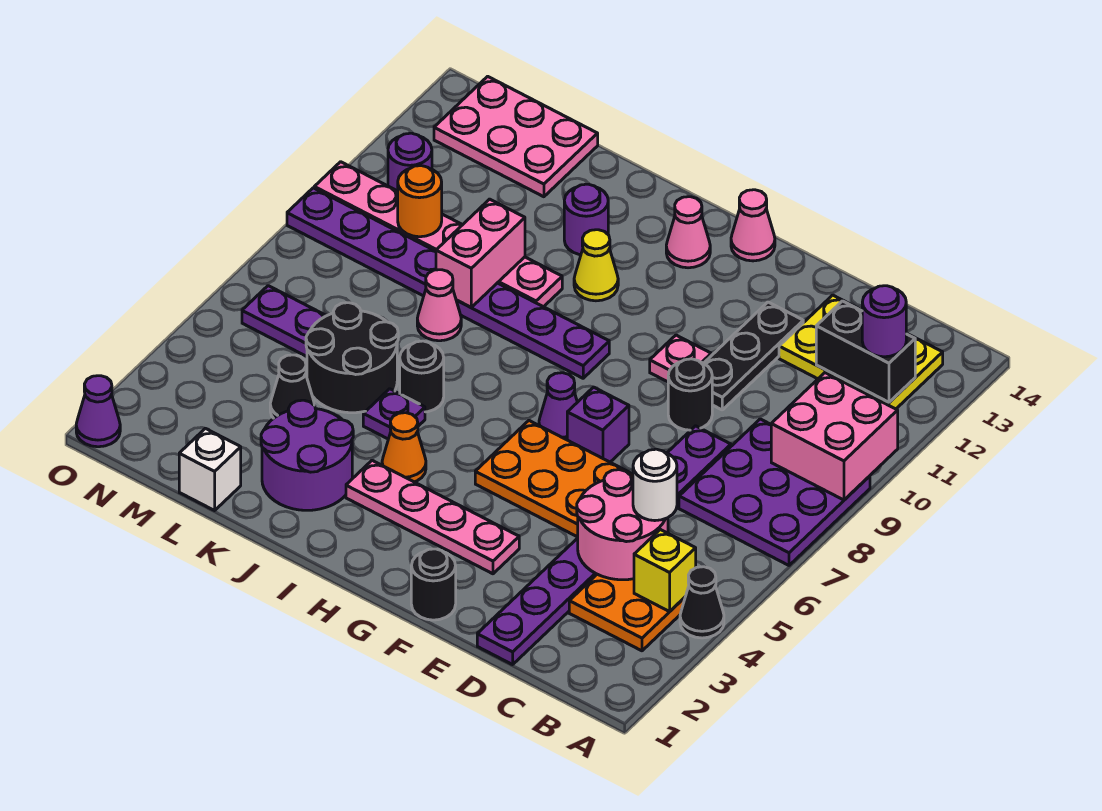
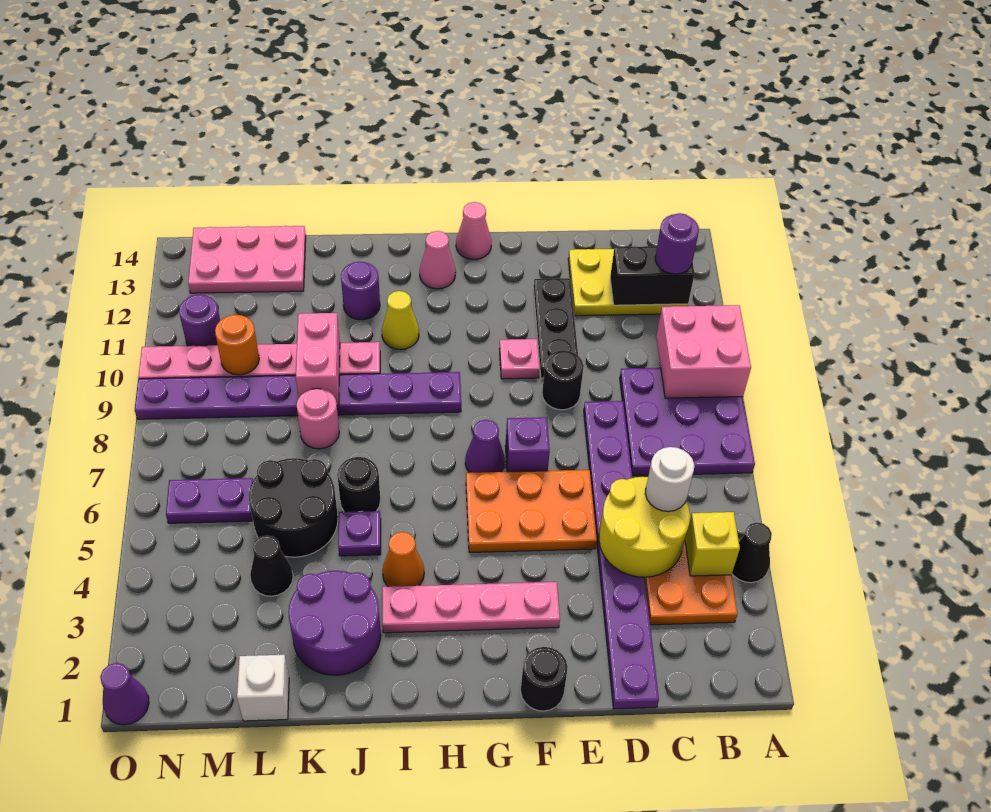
pink 2x2 round brick [577,470,668,580] -> yellow 2x2 round brick [599,477,690,577]
pink 1x1 cone [417,270,461,341] -> pink 1x1 round brick [296,388,339,449]

